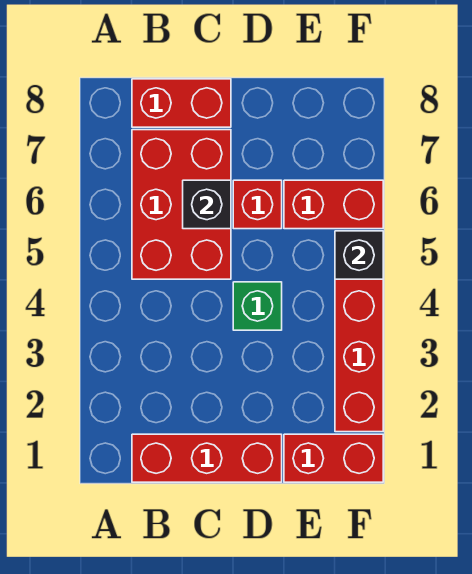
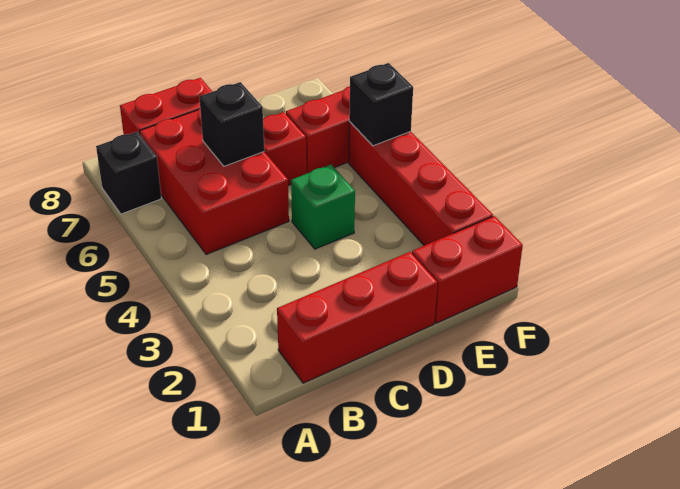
none -> black 1x1 brick [96,132,161,214]

